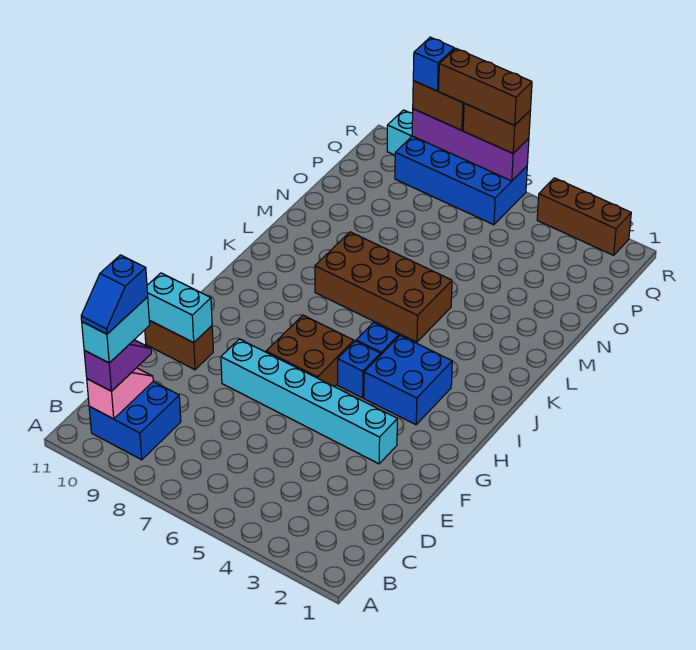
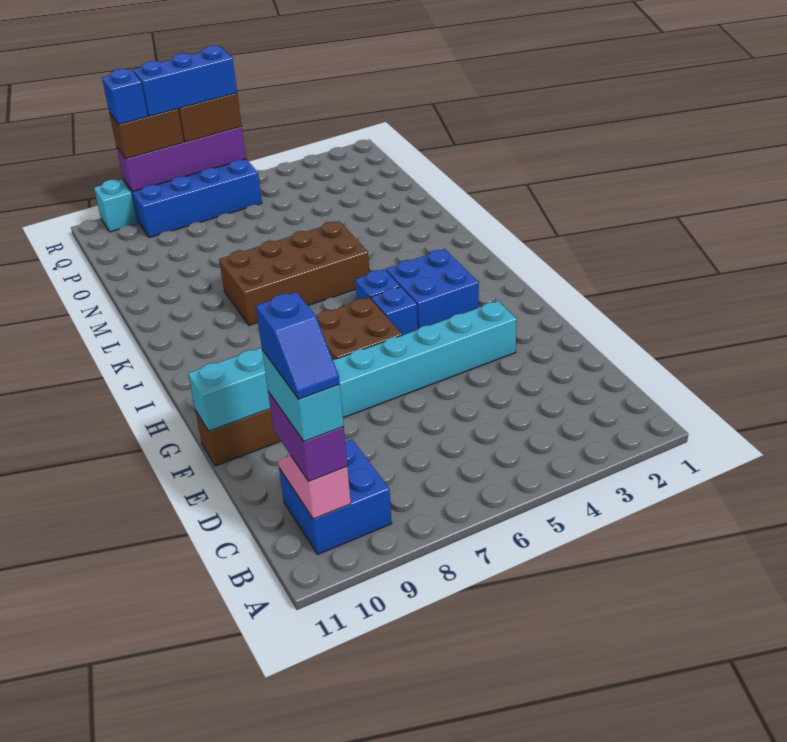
purple 1x2 slope [84,340,151,391] -> purple 1x2 brick [268,392,347,481]
brown 1x3 brick [537,178,631,255] -> none
brown 1x3 brick [439,48,532,125] -> blue 1x3 brick [133,46,237,116]

